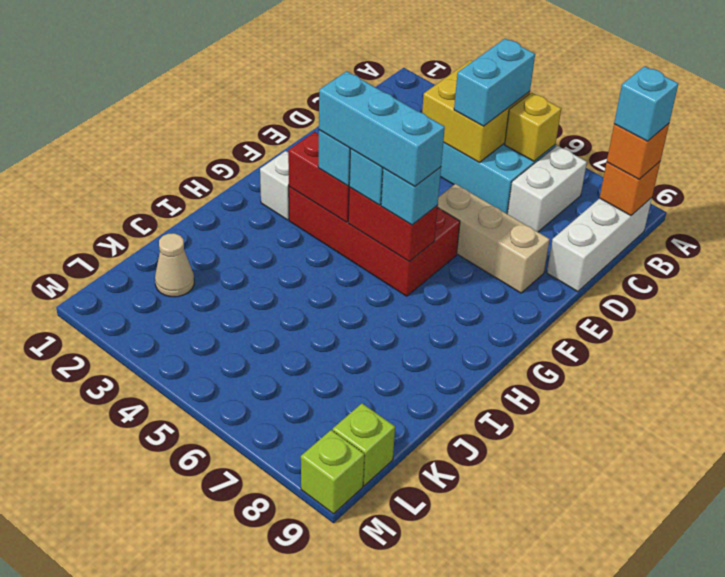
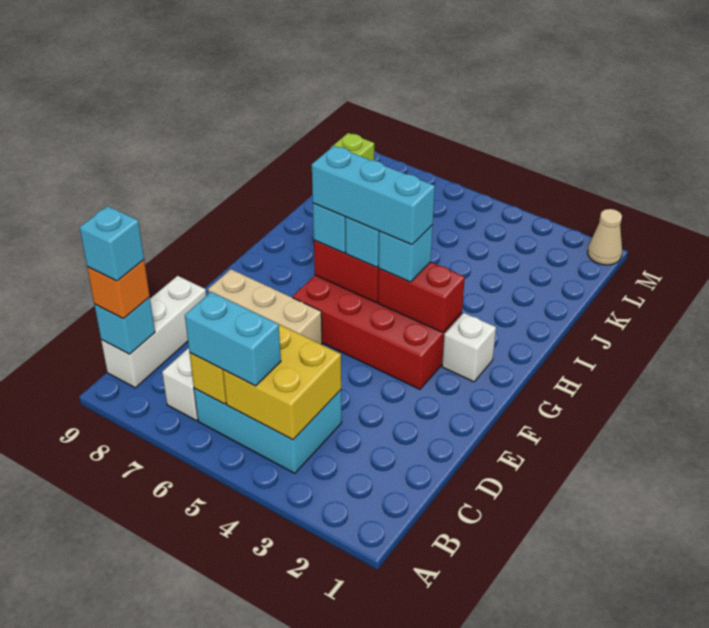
cyan 1x2 brick [454,38,535,126] -> cyan 1x2 brick turned to [185,292,281,386]
orange 1x1 brick [600,162,660,216] -> cyan 1x1 brick [94,297,155,354]
tan 1x1 cone [155,233,194,297] -> tan 1x1 cone moved to [588,209,622,265]
lime 1x1 brick [301,430,365,514] -> none

